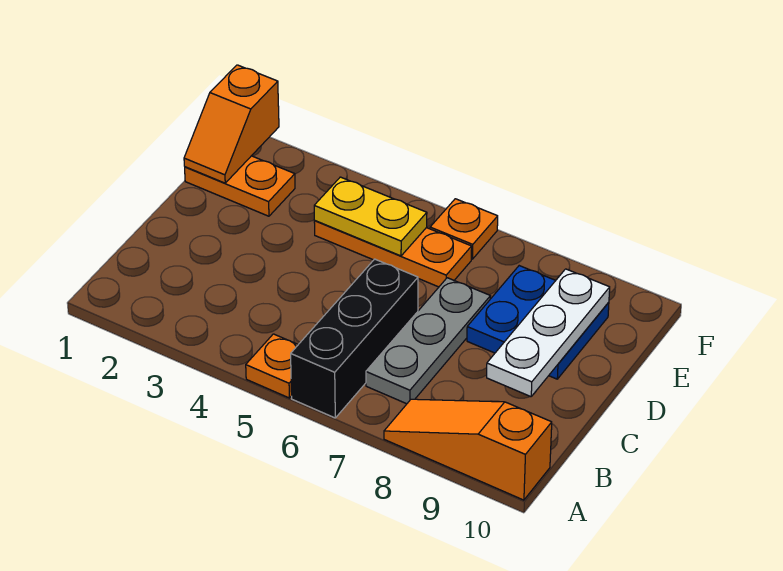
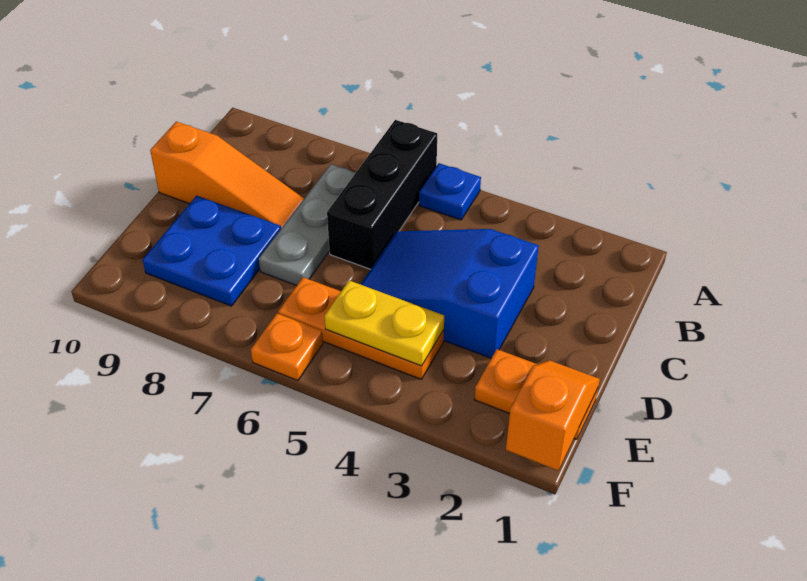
orange 1x1 plate [246,334,298,398] -> blue 1x1 plate [419,163,481,220]
orange 1x3 slope [384,399,552,500] -> orange 1x3 slope moved to [150,122,304,228]
none -> blue 2x3 slope [361,229,539,358]
white 1x3 plate [487,269,610,397] -> none

